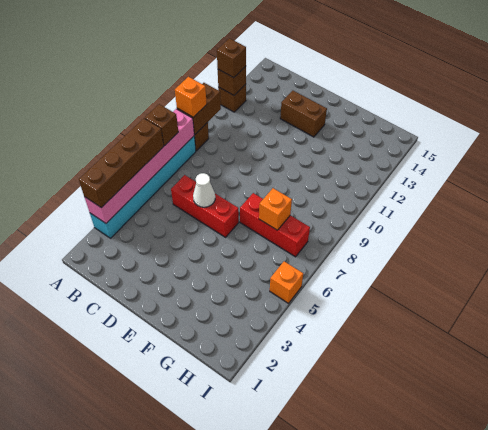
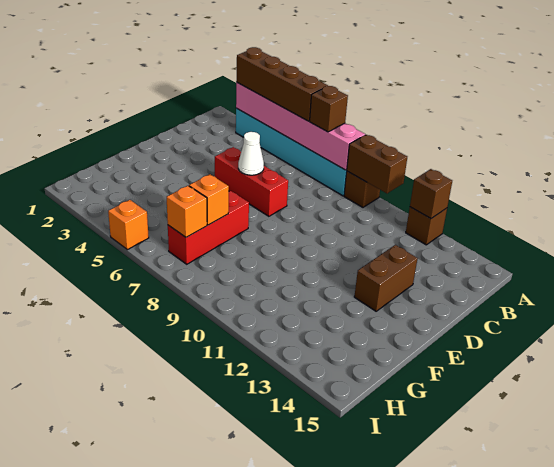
orange 1x1 brick [175,77,207,117] -> orange 1x1 brick moved to [167,186,207,237]
brown 1x1 brick [217,38,246,78] -> none
red 1x3 brick [171,175,239,237] -> red 1x3 brick turned to [215,147,288,216]

